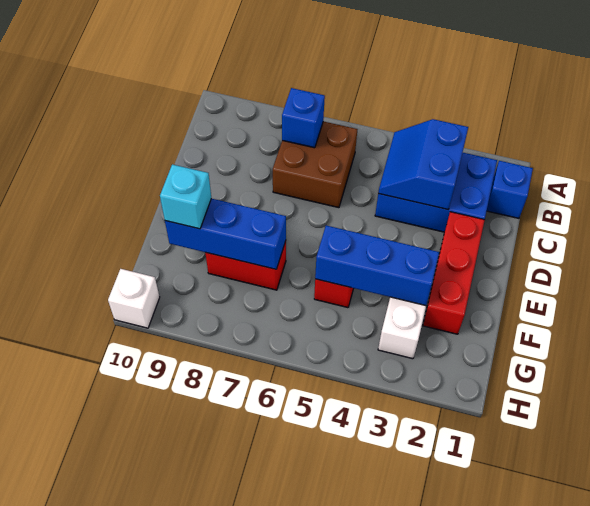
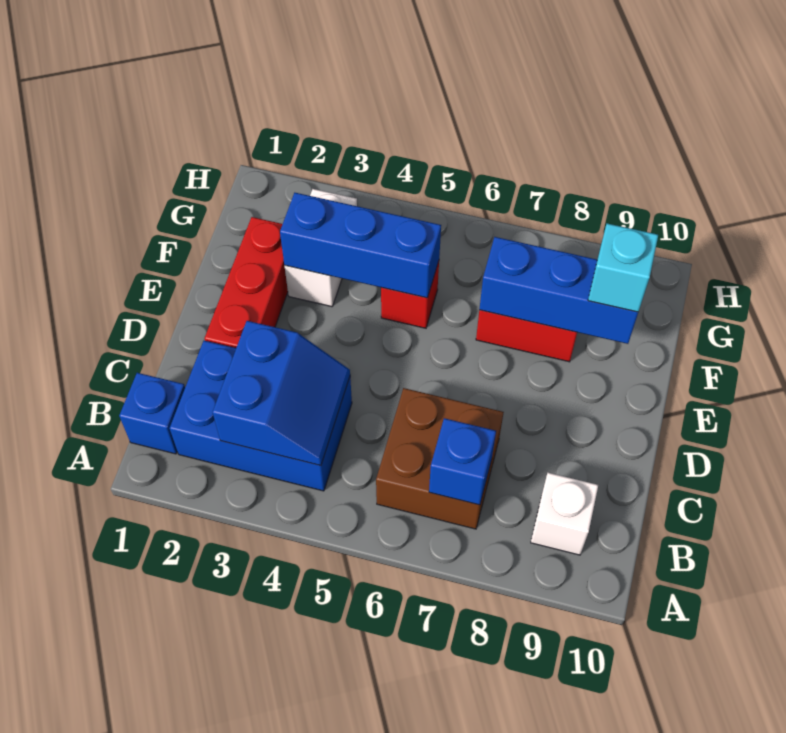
white 1x1 brick [108,269,160,328] -> white 1x1 brick moved to [531,473,598,555]

